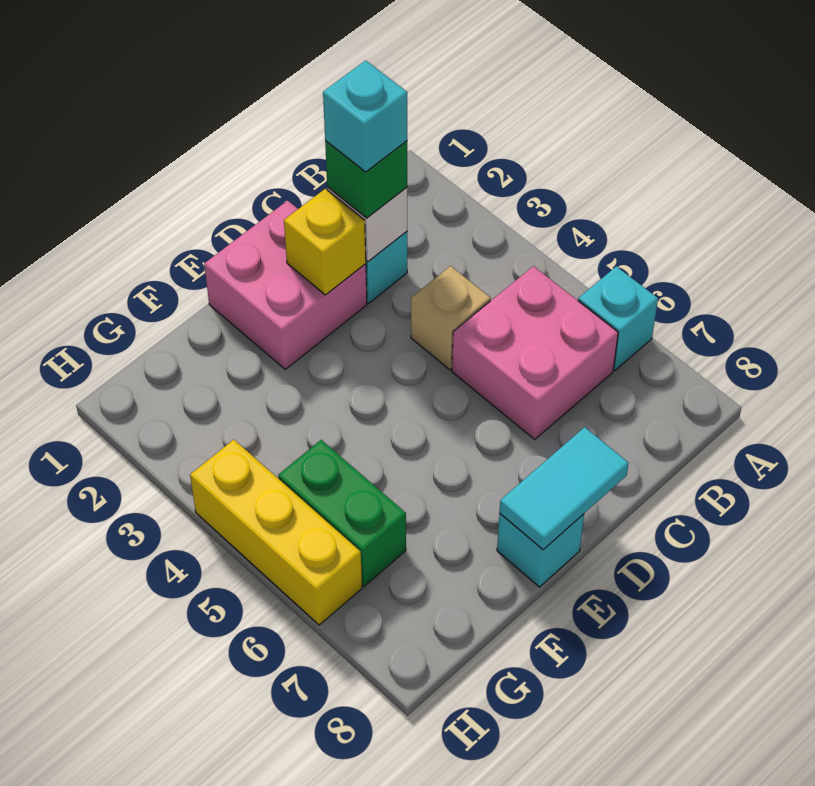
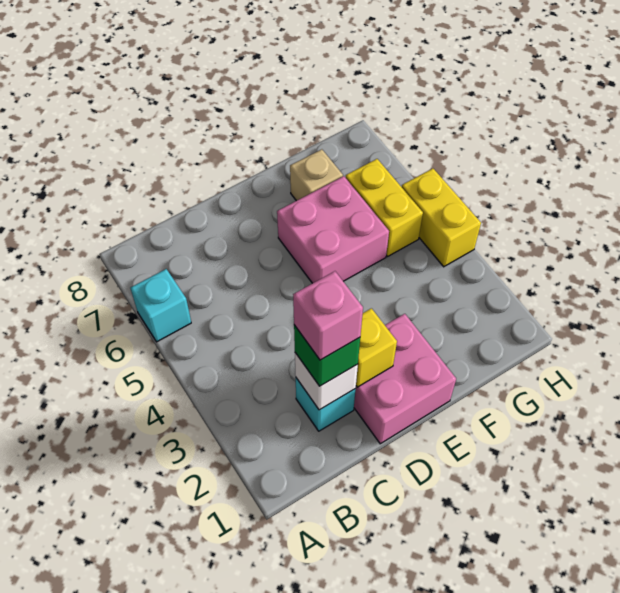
pink 2x2 brick [452,266,618,439] -> pink 2x2 brick moved to [277,176,389,283]
cyan 1x1 brick [323,60,407,172] -> pink 1x1 brick [293,271,363,360]
tan 1x1 brick [411,266,491,370] -> tan 1x1 brick moved to [290,149,343,201]
cyan 1x2 tile [499,427,629,550] -> none
cyan 1x1 brick [497,514,584,587] -> none
green 1x2 brick [278,440,406,586] -> yellow 1x2 brick [345,159,423,256]
yellow 1x3 brick [190,440,362,625] -> yellow 1x2 brick [402,169,481,267]

